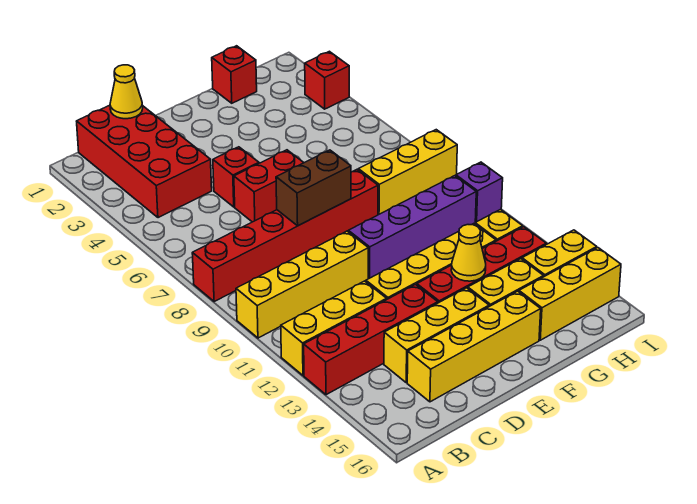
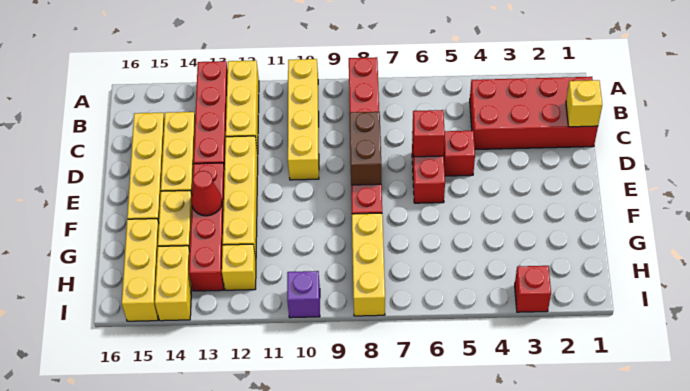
yellow 1x1 cone [110,65,143,119] -> yellow 1x1 brick [566,80,602,127]
purple 1x4 brick [348,176,476,279] -> none
yellow 1x1 cone [451,225,486,281] -> red 1x1 cone [191,171,222,216]
red 1x1 brick [212,46,257,103] -> red 1x1 brick moved to [412,110,445,157]

